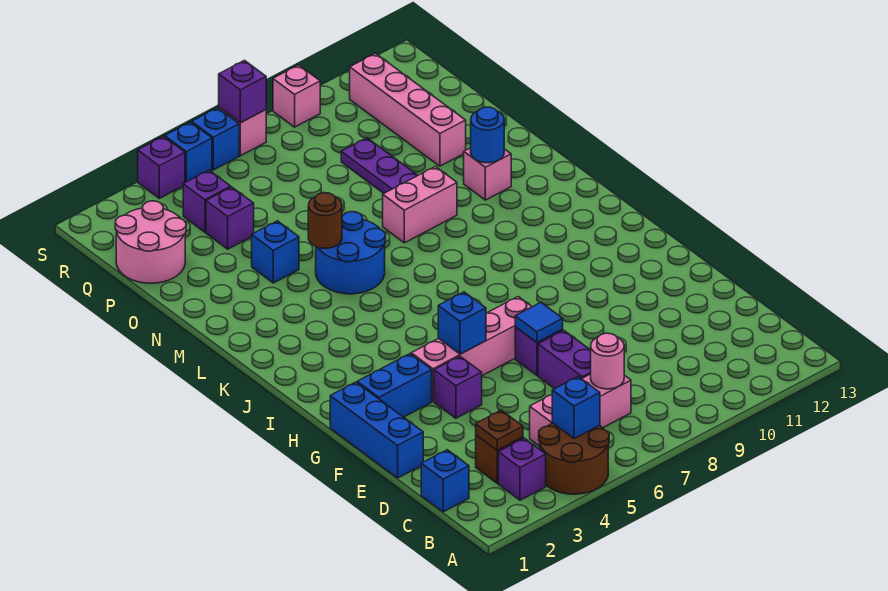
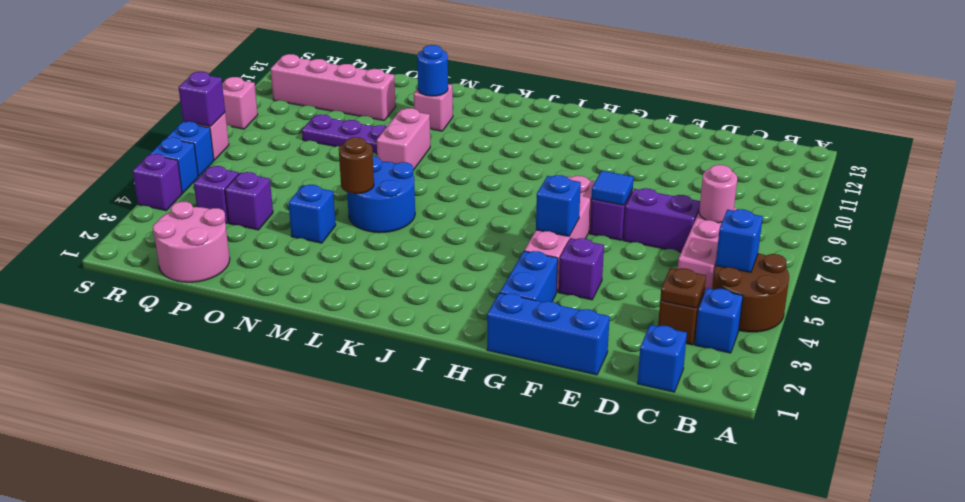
purple 1x1 brick [498,438,546,500] -> blue 1x1 brick [695,288,743,353]

